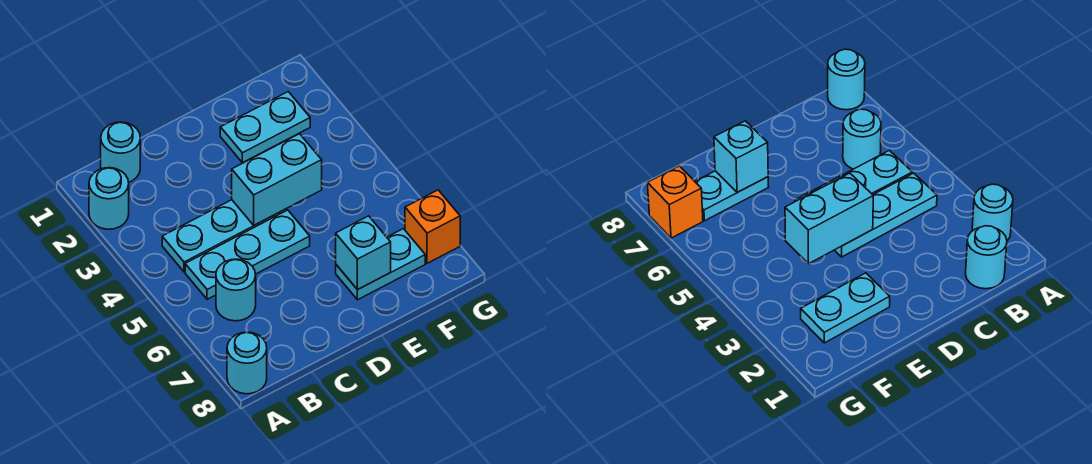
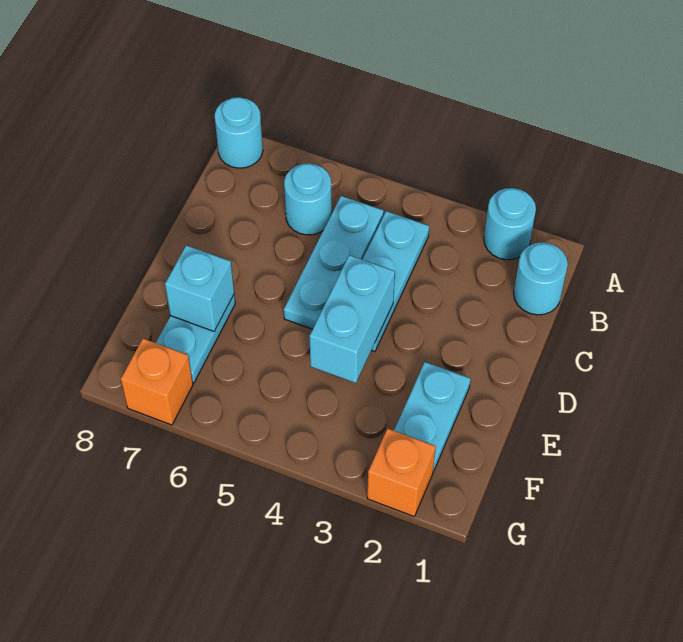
none -> orange 1x1 brick [367,429,436,516]

